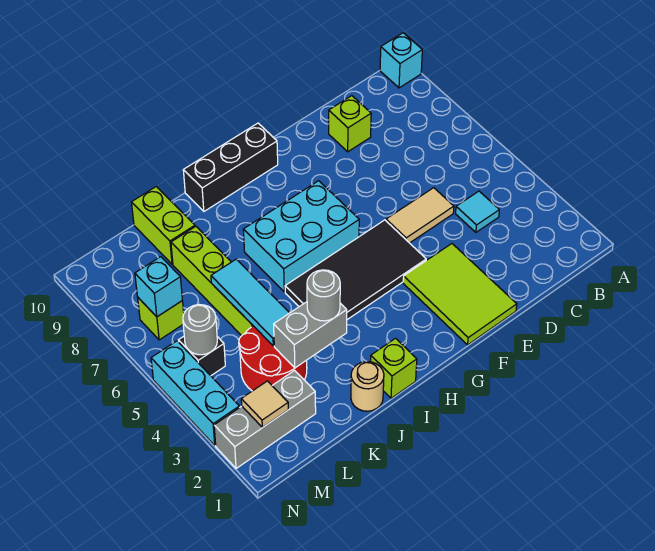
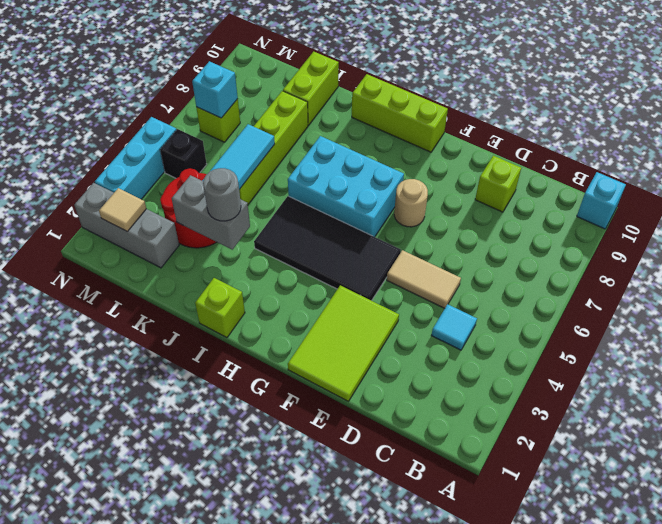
black 1x3 brick [183,123,278,211] -> lime 1x3 brick [352,74,448,152]
tan 1x1 round brick [351,362,384,411] -> tan 1x1 round brick moved to [394,179,428,227]
grey 1x1 round brick [183,305,217,355] -> none

